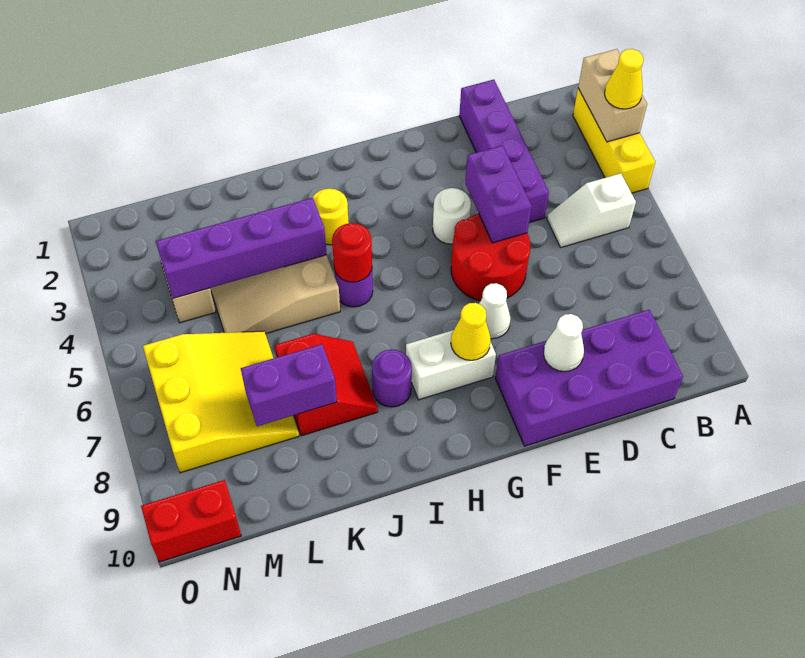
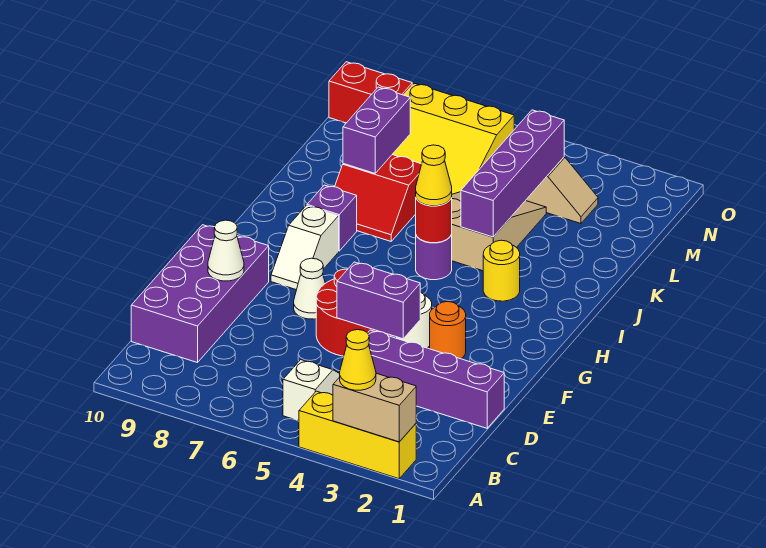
none -> orange 1x1 round brick [430,302,466,359]
white 1x2 brick [406,330,496,400] -> white 1x2 slope [271,206,339,290]
yellow 1x1 cone [451,303,491,360] -> yellow 1x1 cone moved to [416,145,452,206]
purple 1x1 round brick [372,349,412,407] -> purple 1x1 brick [307,185,357,251]
red 1x2 brick [141,480,241,562] -> red 1x2 brick turned to [329,62,412,123]

